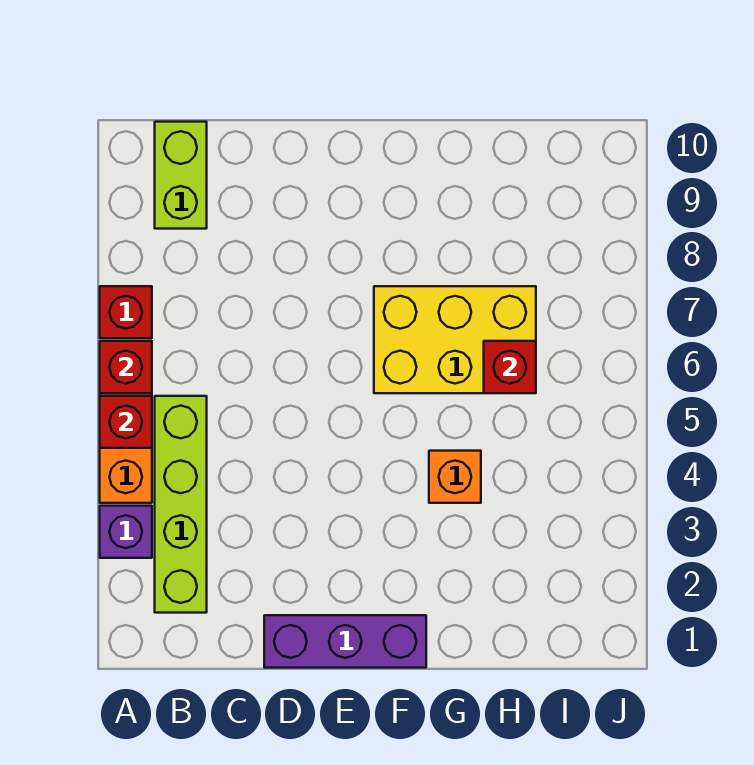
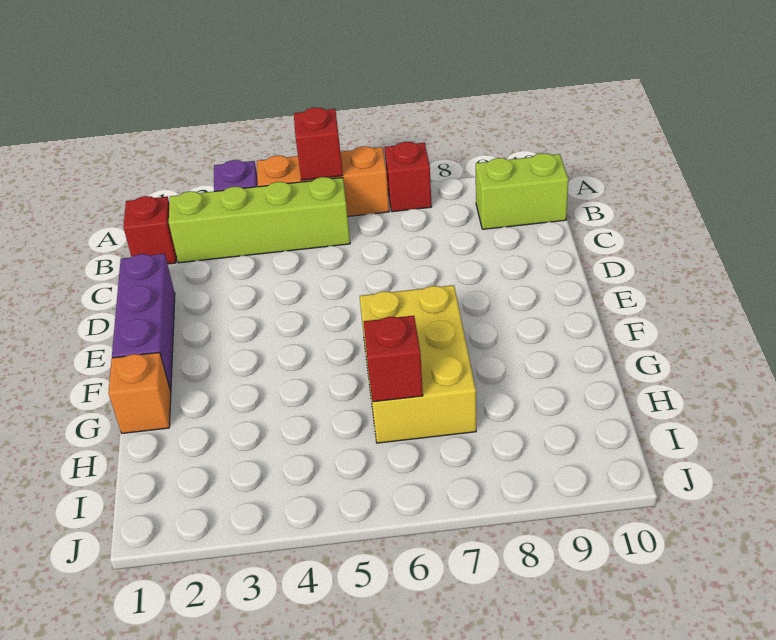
red 1x1 brick [100,341,152,393] -> red 1x1 brick moved to [123,196,176,264]
orange 1x1 brick [429,451,481,503] -> orange 1x1 brick moved to [108,352,171,433]

